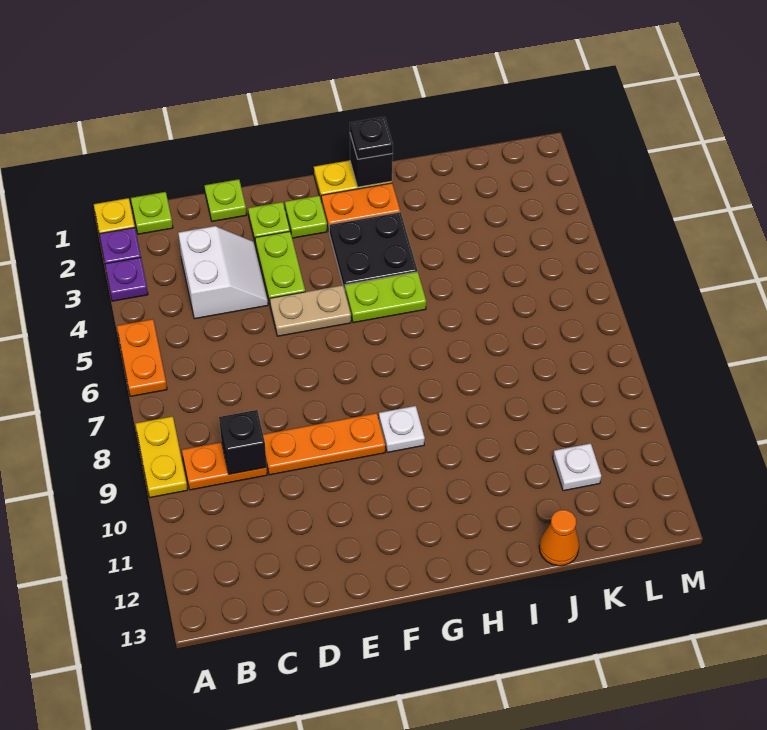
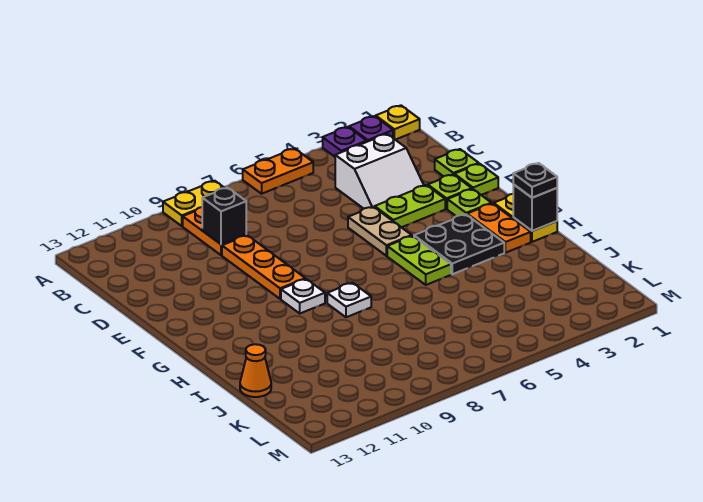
lime 1x1 plate [131,192,173,234] -> lime 1x1 plate moved to [454,164,498,195]
white 1x1 plate [553,443,601,491] -> white 1x1 plate moved to [327,283,371,317]

